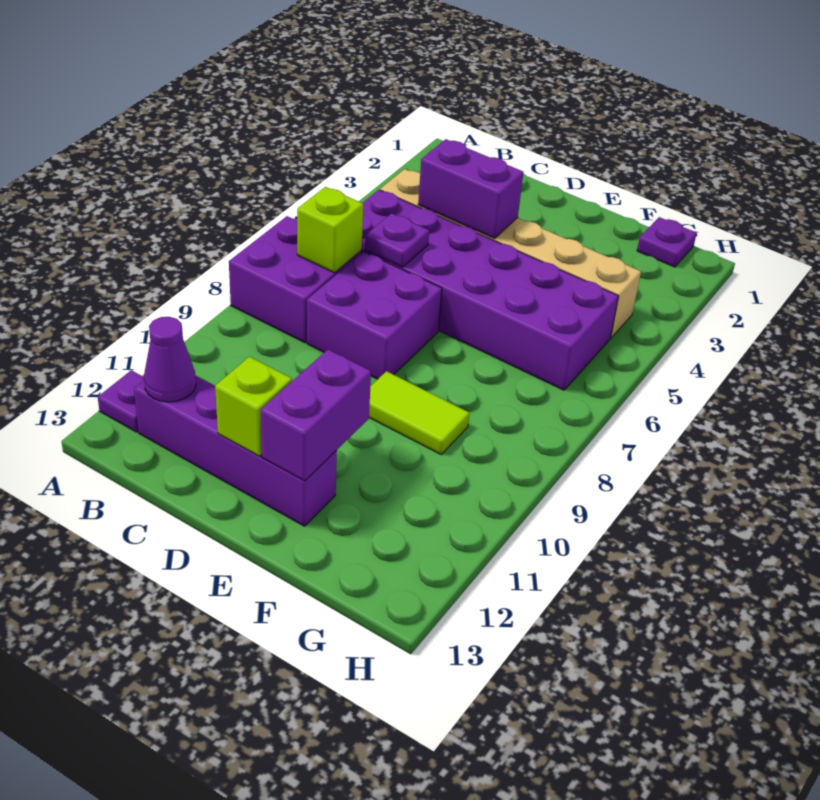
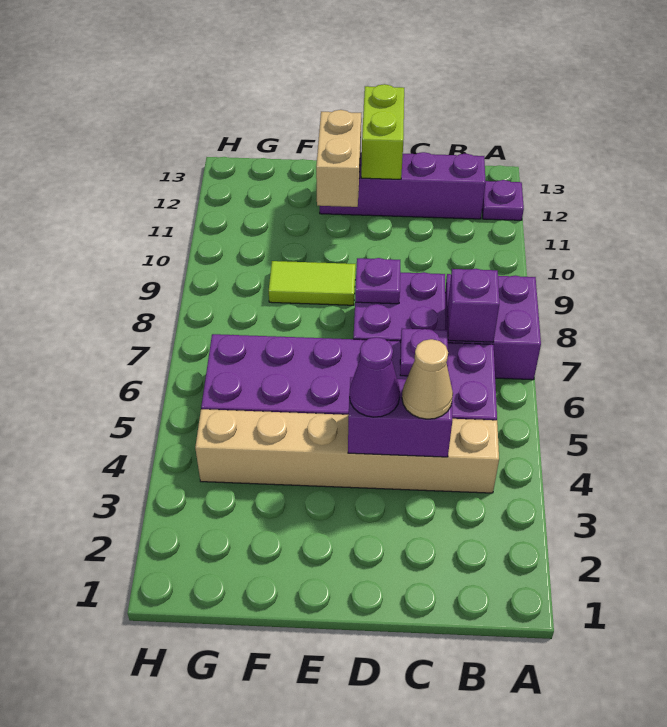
lime 1x1 brick [297,187,363,273] -> purple 1x1 brick [448,269,499,342]
purple 1x1 cone [144,317,196,402] -> purple 1x1 cone moved to [349,337,400,417]
none -> tan 1x1 cone [402,339,453,419]
lime 1x1 brick [215,357,292,456] -> lime 1x2 brick [361,84,404,179]
purple 1x2 brick [261,350,371,481] -> tan 1x2 brick [316,110,361,207]
purple 1x1 plate [637,217,697,267] -> purple 1x1 plate moved to [355,258,400,304]

